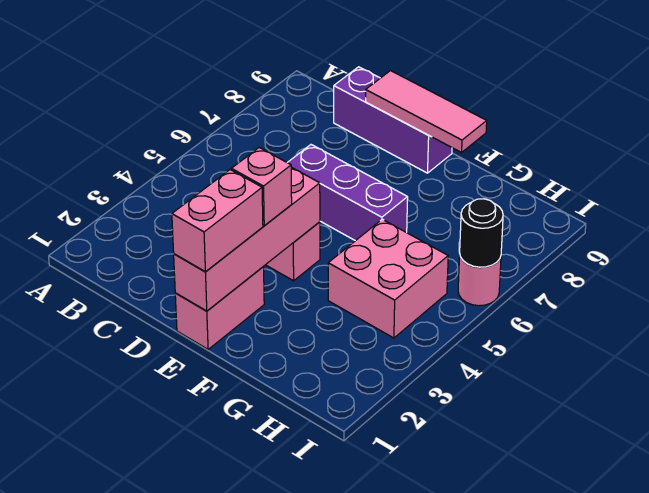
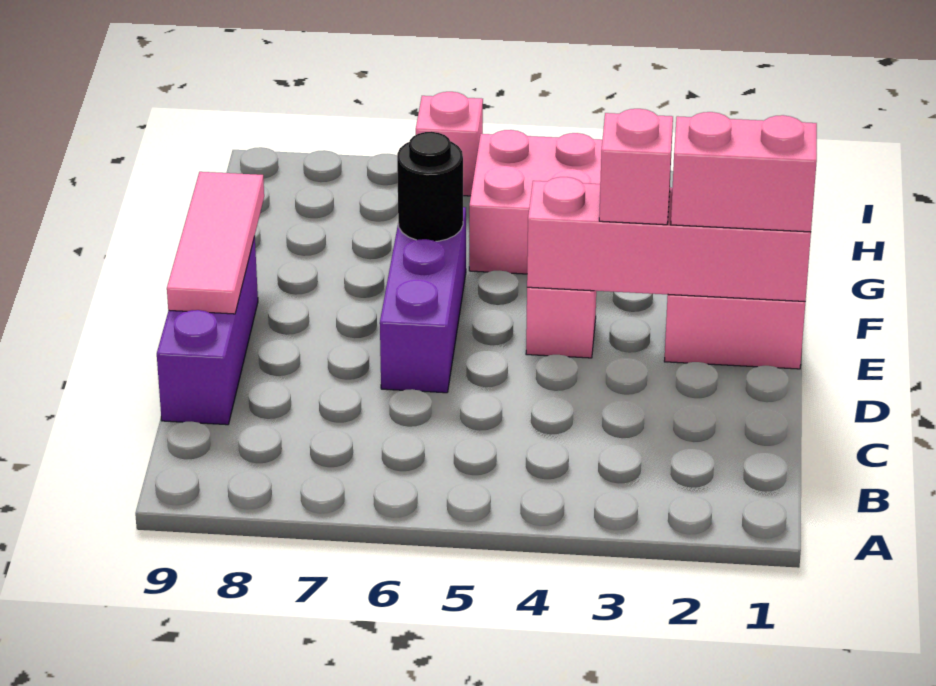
pink 1x1 round brick [458,256,501,306] -> pink 1x1 brick [416,92,483,196]
black 1x1 round brick [460,199,503,267] -> black 1x1 round brick moved to [397,132,463,241]

